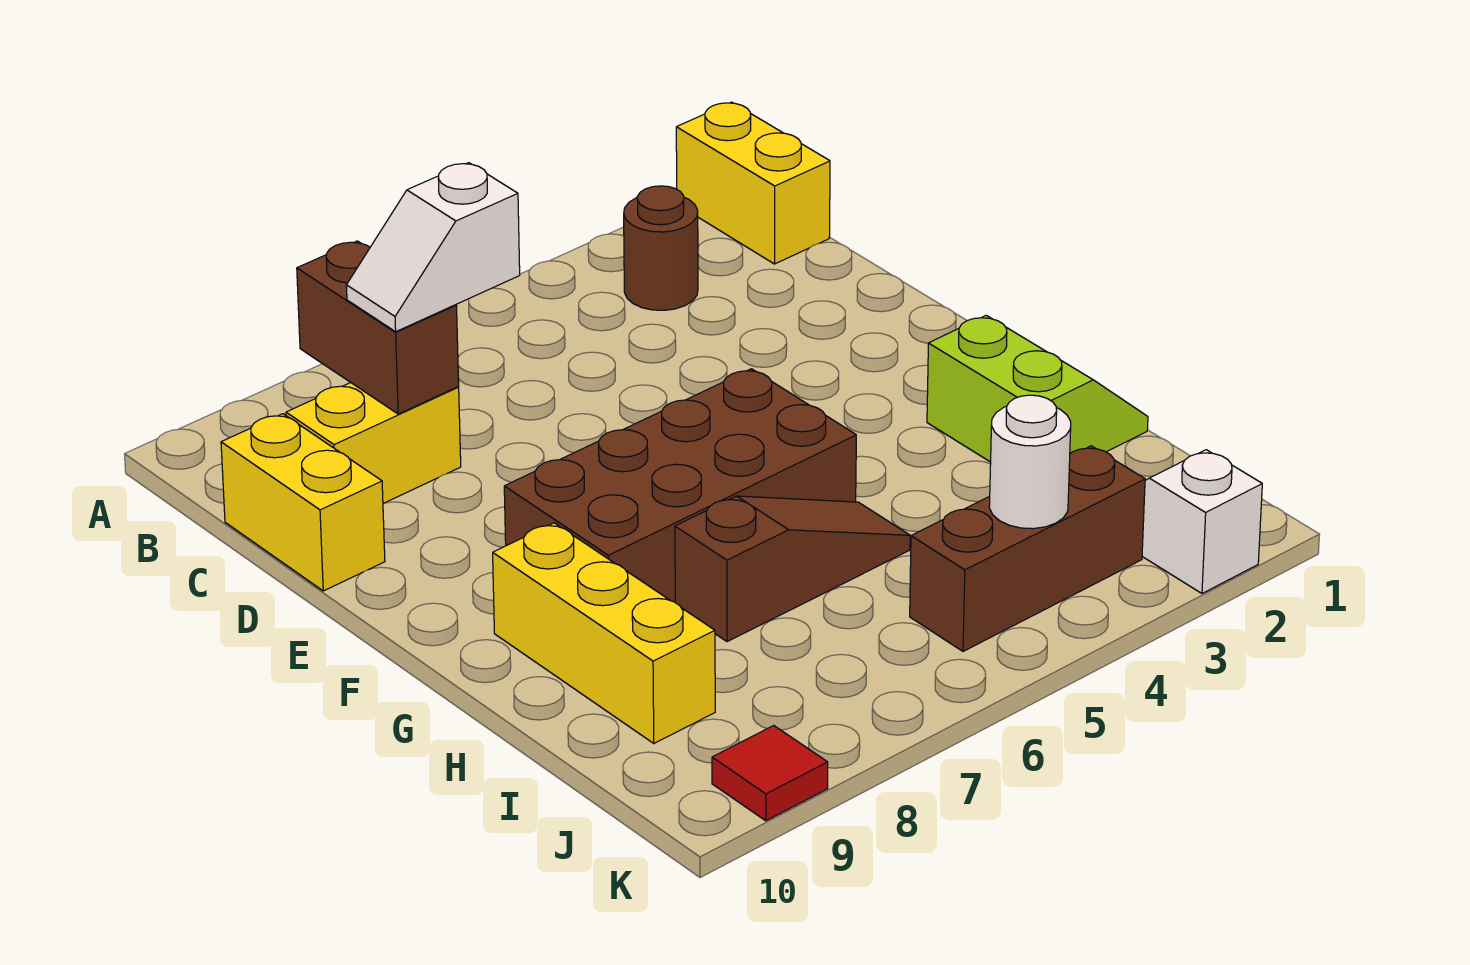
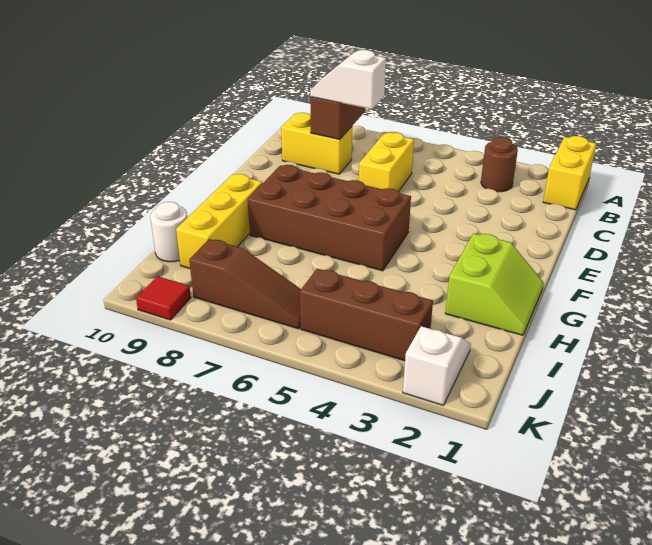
yellow 1x2 brick [221,414,385,591] -> yellow 1x2 brick moved to [359,132,414,192]
brown 1x3 slope [675,496,910,642] -> brown 1x3 slope moved to [189,239,301,329]
white 1x1 round brick [989,395,1071,529] -> white 1x1 round brick moved to [150,202,187,262]

